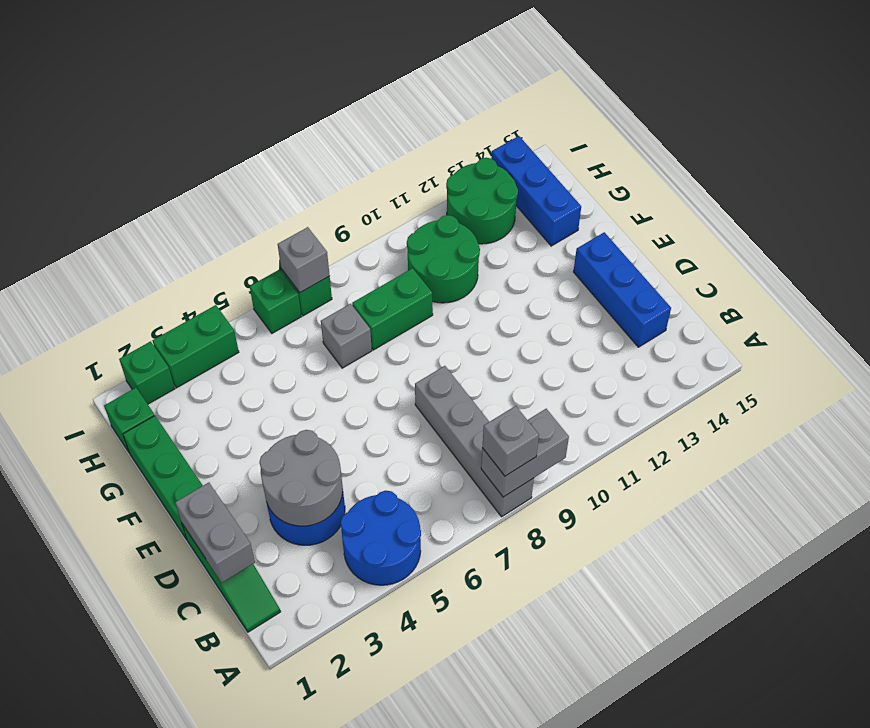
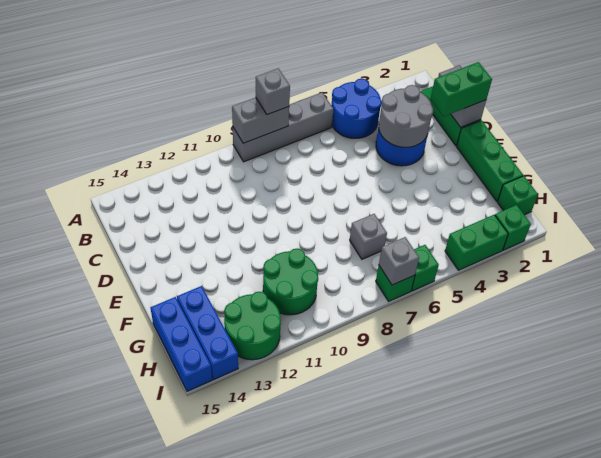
grey 1x4 brick [415,366,534,517] -> grey 1x4 brick turned to [233,92,334,162]
blue 1x3 brick [573,232,671,347] -> blue 1x3 brick moved to [150,297,212,391]
green 1x2 brick [352,268,433,350] -> green 1x2 brick moved to [431,62,492,116]

